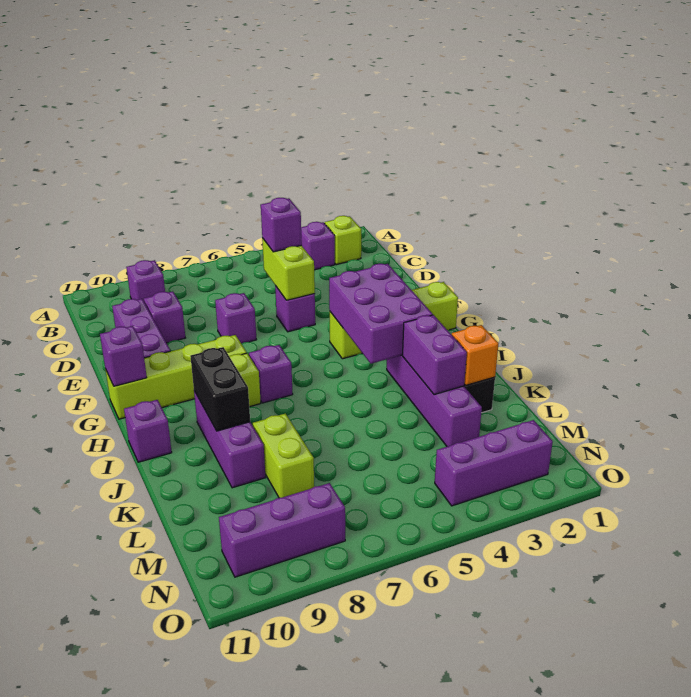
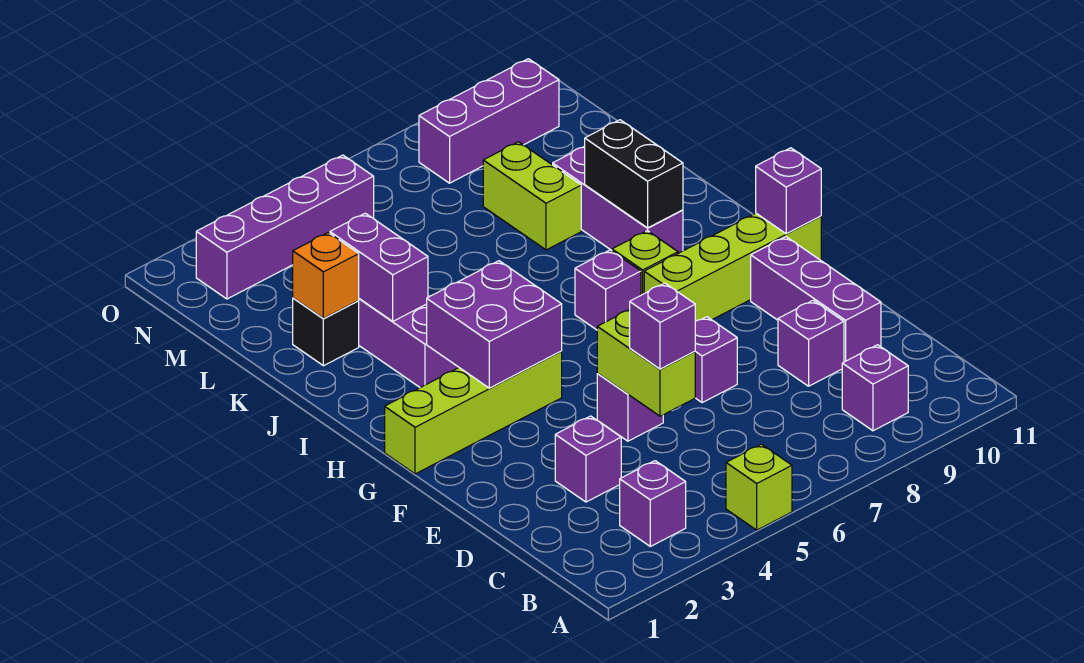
lime 1x1 brick [325,216,361,265] -> lime 1x1 brick moved to [726,444,792,530]
purple 2x3 brick [329,264,433,364] -> purple 2x2 brick [427,261,562,388]
purple 1x1 brick [124,400,172,462] -> purple 1x1 brick moved to [555,416,621,502]
purple 1x3 brick [435,420,553,506] -> purple 1x4 brick [196,155,374,299]

